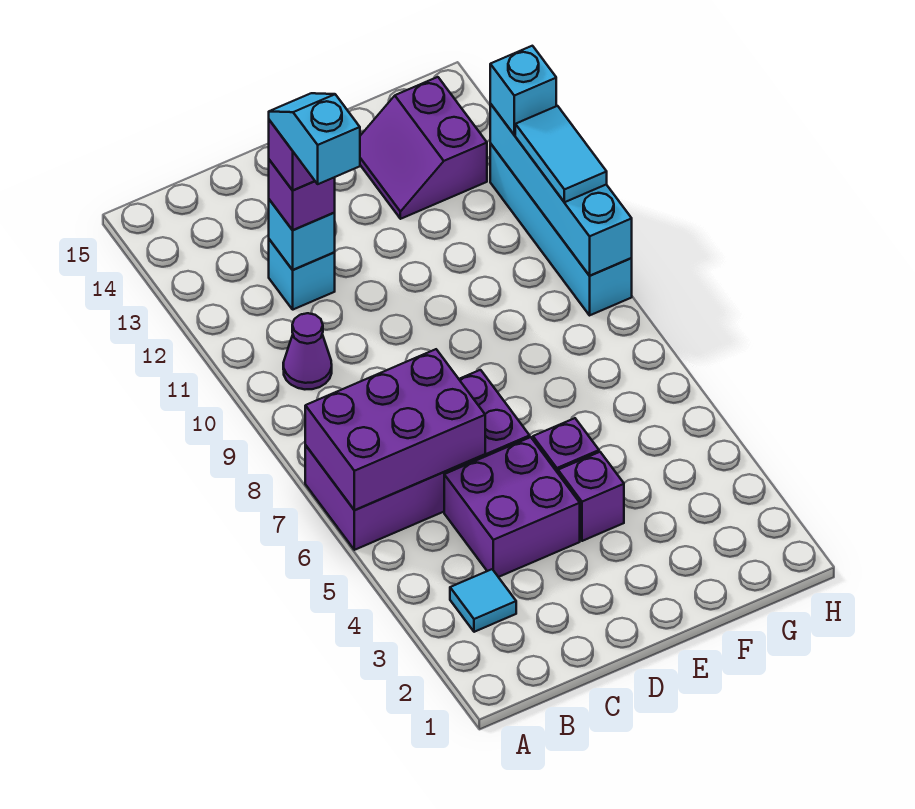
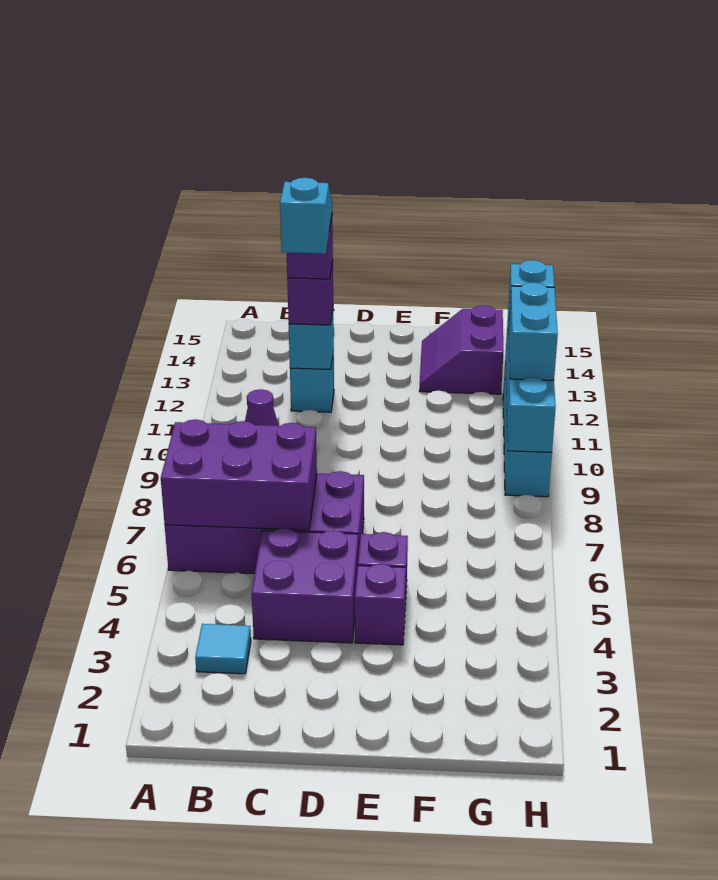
cyan 1x2 tile [515,106,607,202] -> cyan 1x2 brick [509,282,558,380]

